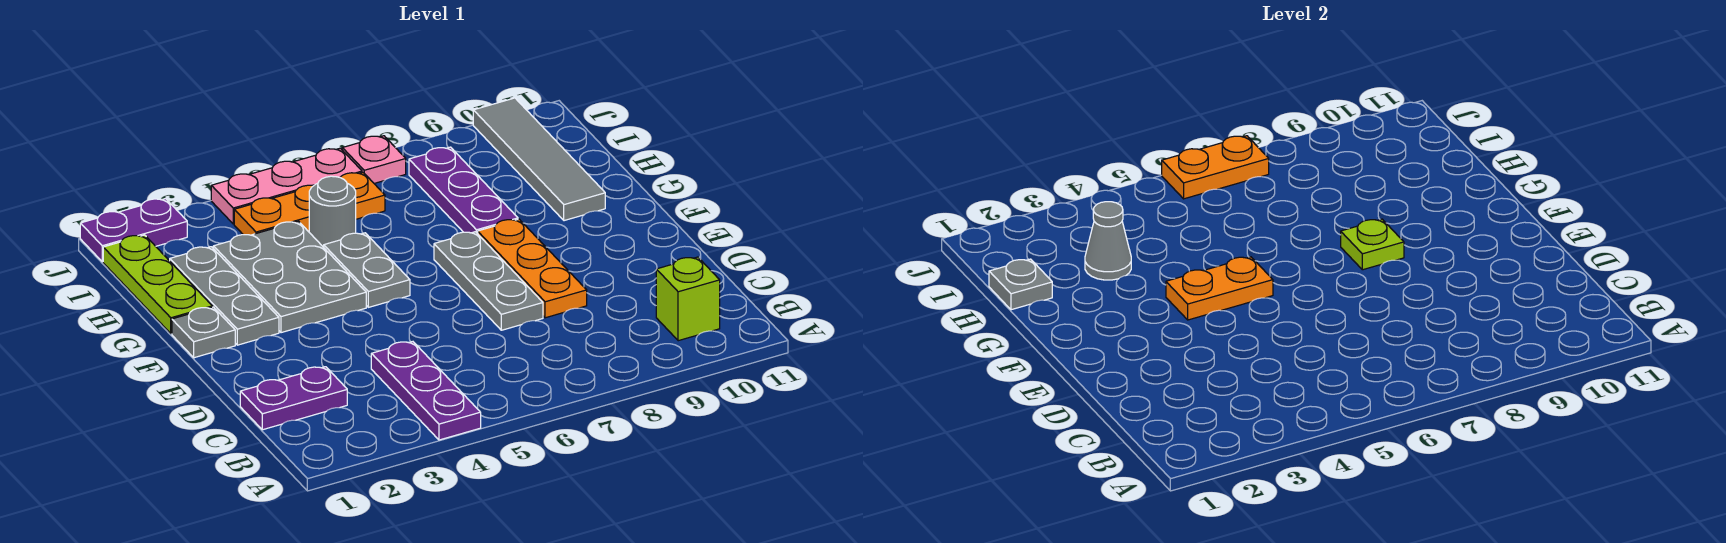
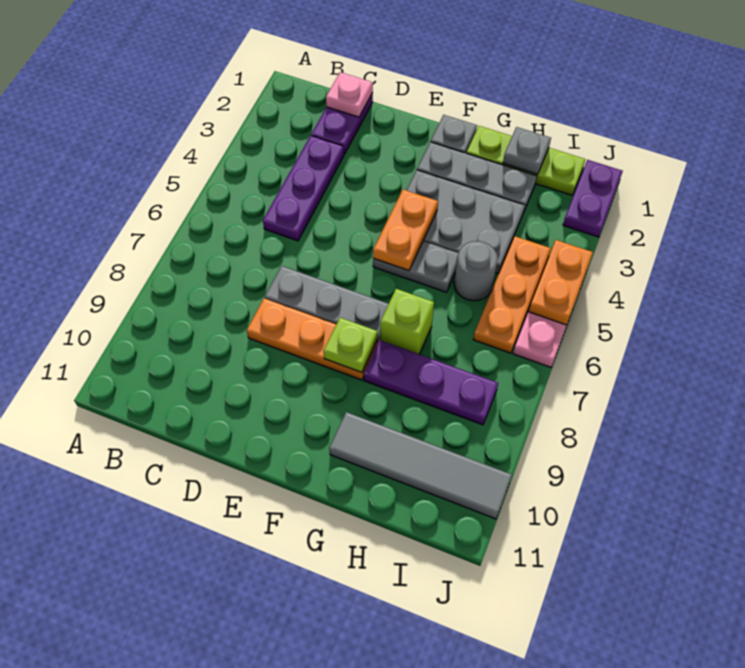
purple 1x3 plate [371,342,481,440] -> purple 1x3 plate turned to [263,136,344,241]
lime 1x1 brick [656,257,720,341] -> lime 1x1 brick moved to [380,289,434,354]
grey 1x1 cone [1085,202,1131,280] -> none
orange 1x2 plate [1162,136,1269,199] -> orange 1x2 plate moved to [528,240,593,325]
pink 1x1 plate [342,136,406,183] -> pink 1x1 plate moved to [326,72,373,117]

